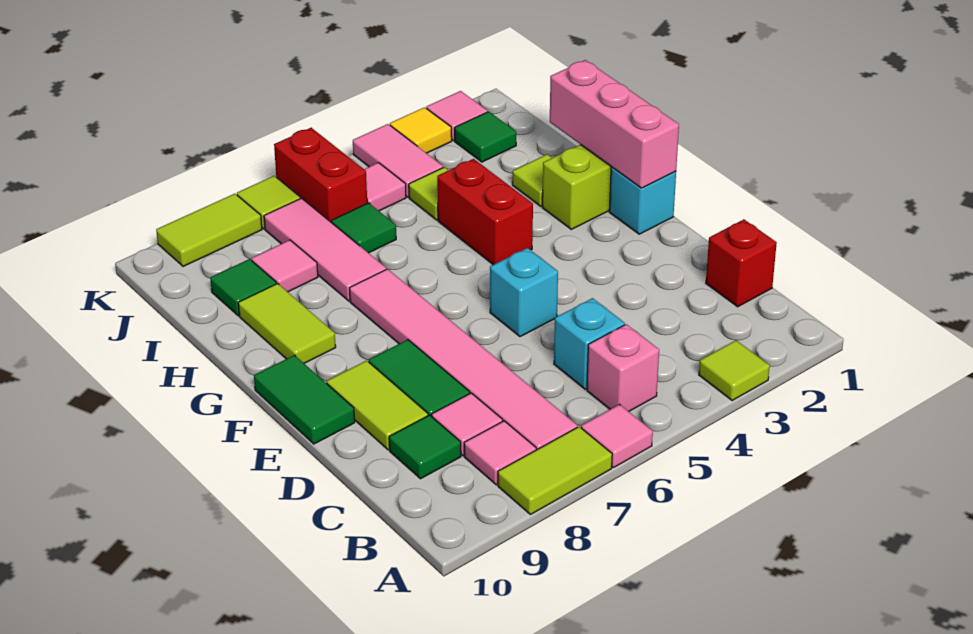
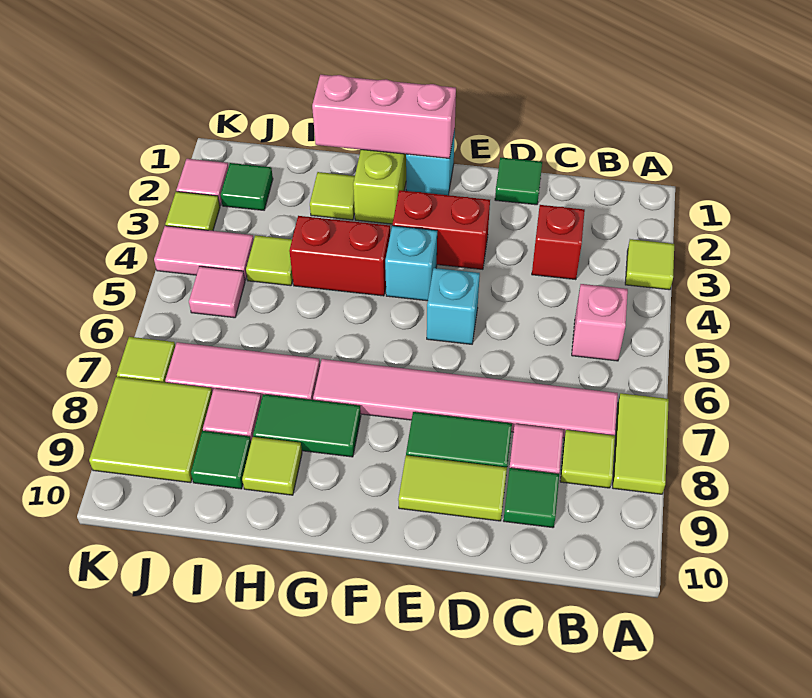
pink 1x1 tile [581,404,653,468] -> none
pink 1x1 tile [464,421,536,485] -> lime 1x1 tile [560,430,615,488]
red 1x1 brick [706,219,777,307] -> red 1x1 brick moved to [532,205,585,280]
cyan 1x1 brick [554,298,625,389] -> cyan 1x1 brick moved to [385,226,437,301]
green 1x2 tile [254,355,355,444] -> green 1x2 tile moved to [253,394,361,457]
lime 1x2 tile [238,283,336,363] -> lime 1x1 tile [242,437,302,495]
green 1x1 tile [332,203,396,253] -> green 1x1 tile moved to [495,157,542,205]
red 1x2 brick [274,128,367,223] -> red 1x2 brick moved to [392,190,490,269]
yellow 1x1 tile [390,107,452,153] -> lime 1x1 tile [165,191,220,231]
lime 1x2 tile [156,194,262,267] -> lime 2x2 tile [89,377,212,483]

